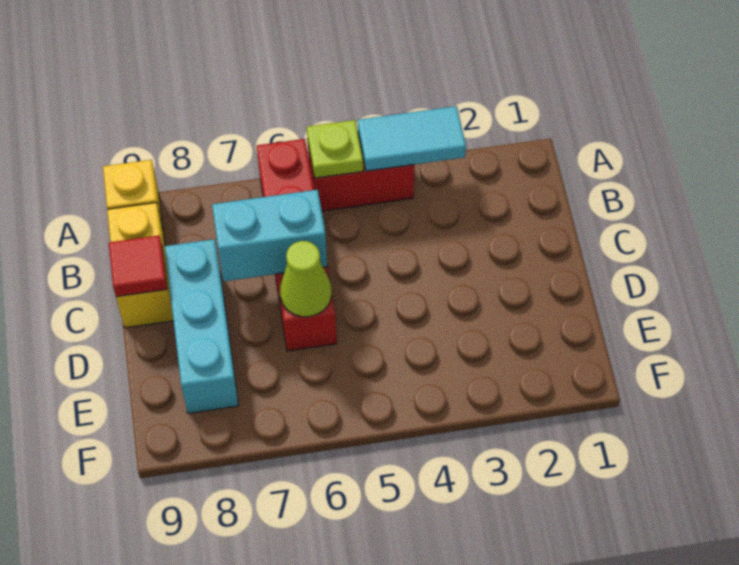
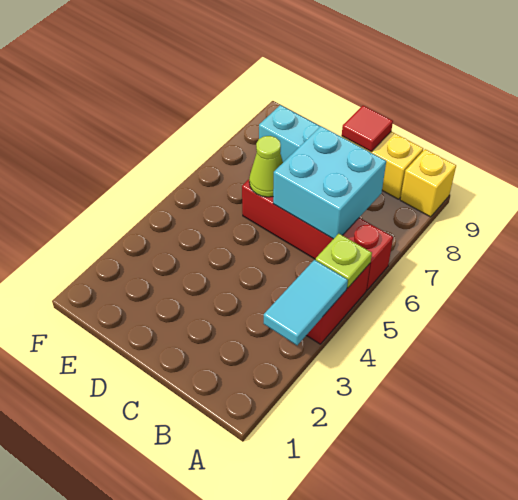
cyan 1x2 brick [212,190,327,281] -> cyan 2x2 brick [273,126,386,239]

